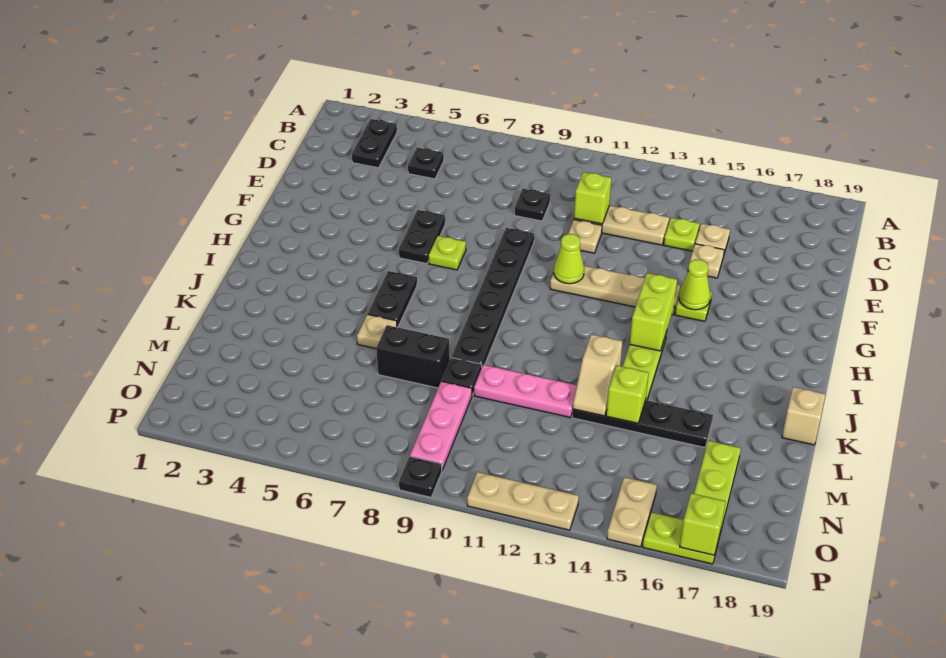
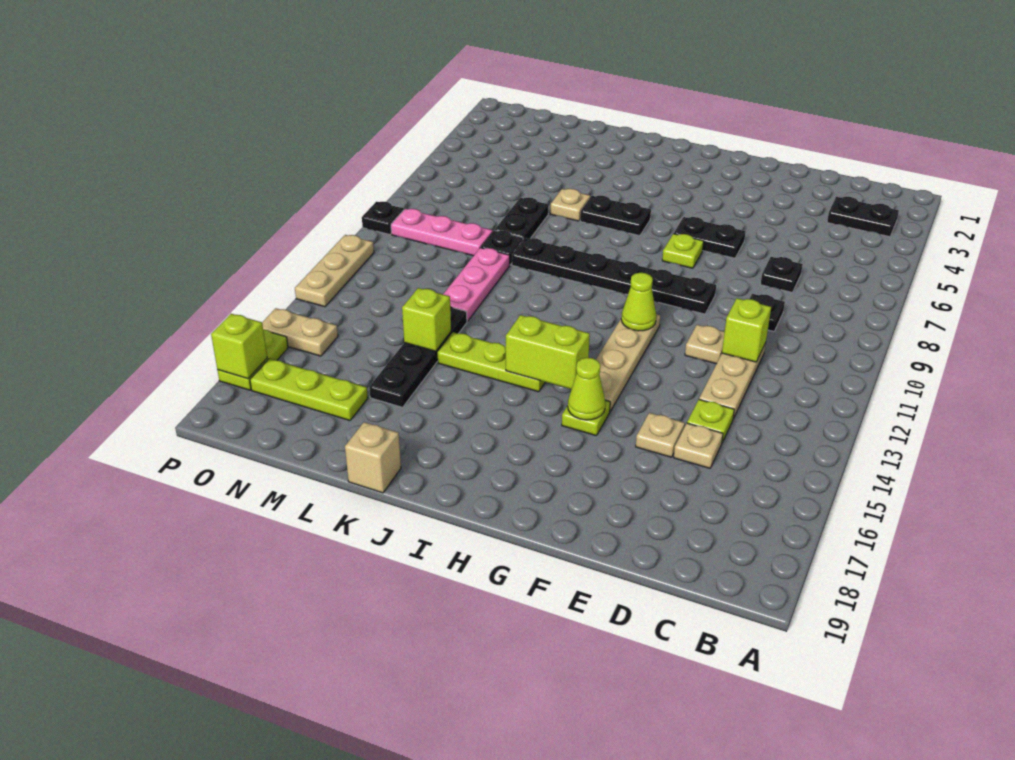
black 1x1 plate [408,148,444,179] -> black 1x1 plate moved to [761,257,803,292]
tan 1x2 slope [573,334,623,416] -> none
black 1x2 brick [376,325,450,388] -> black 1x2 plate [495,198,548,239]

